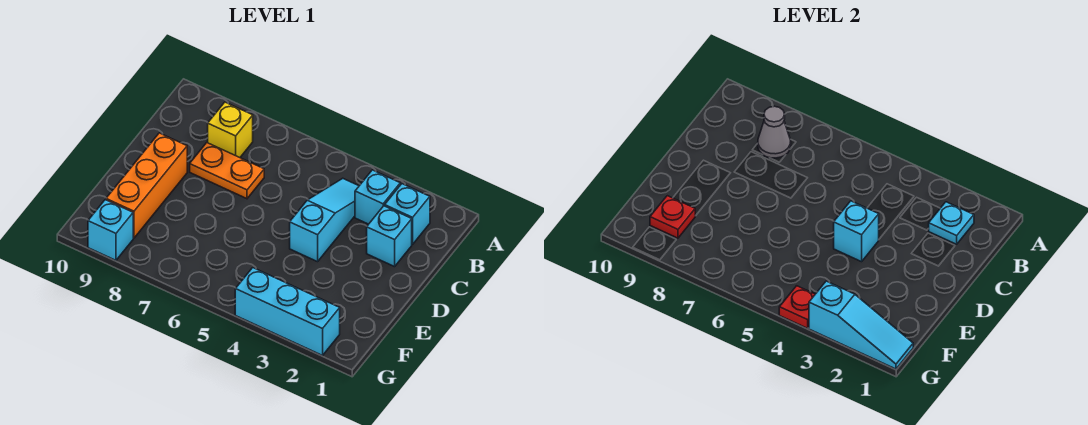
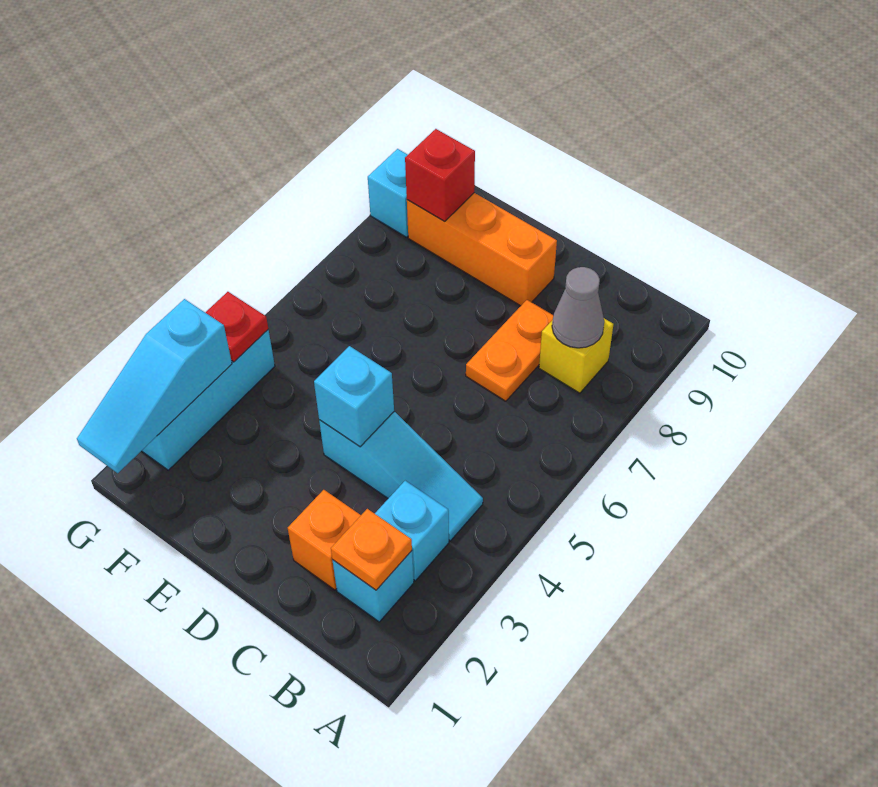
cyan 1x1 plate [928,202,974,244] -> orange 1x1 plate [331,509,412,590]
cyan 1x1 brick [367,206,412,267] -> orange 1x1 brick [288,490,361,590]
red 1x1 plate [650,196,695,238] -> red 1x1 brick [405,129,475,221]

